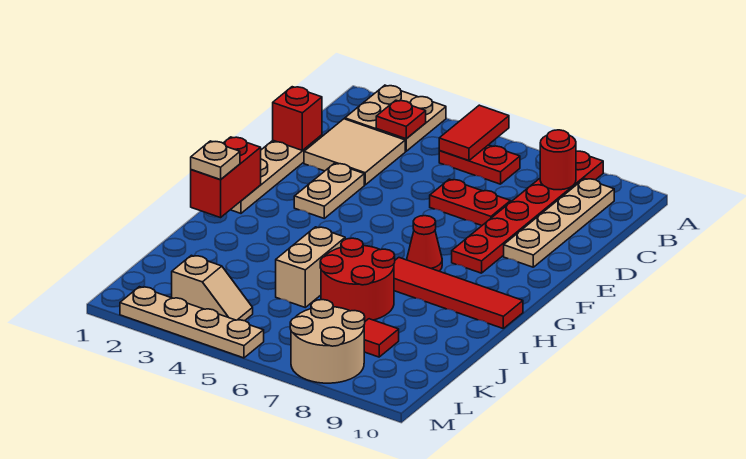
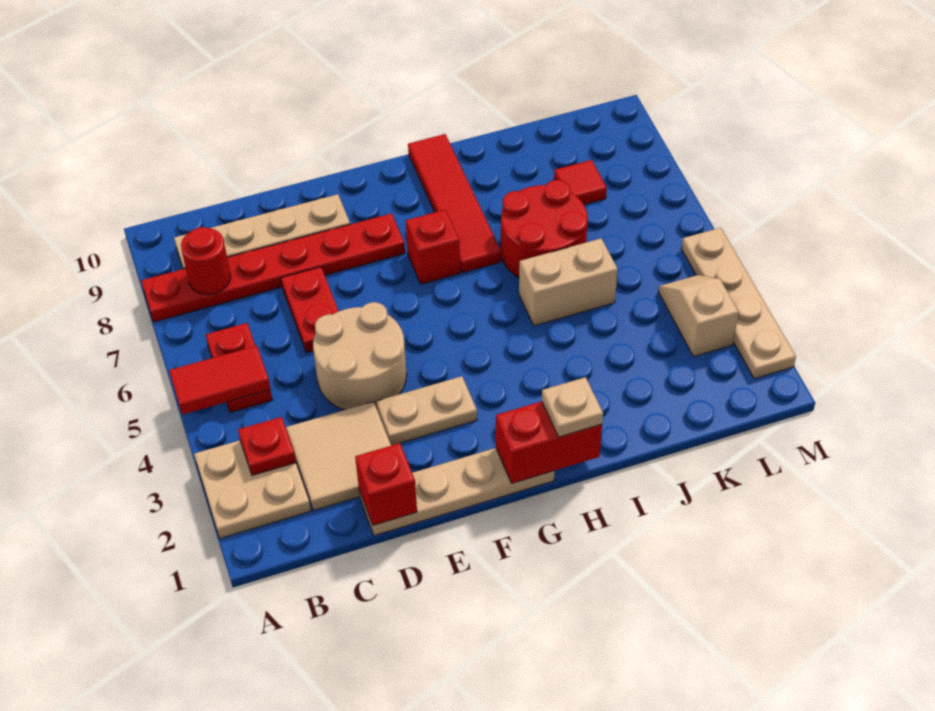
red 1x1 cone [407,216,442,271] -> red 1x1 brick [406,210,460,284]
tan 2x2 round brick [290,300,365,383] -> tan 2x2 round brick moved to [313,302,407,410]

